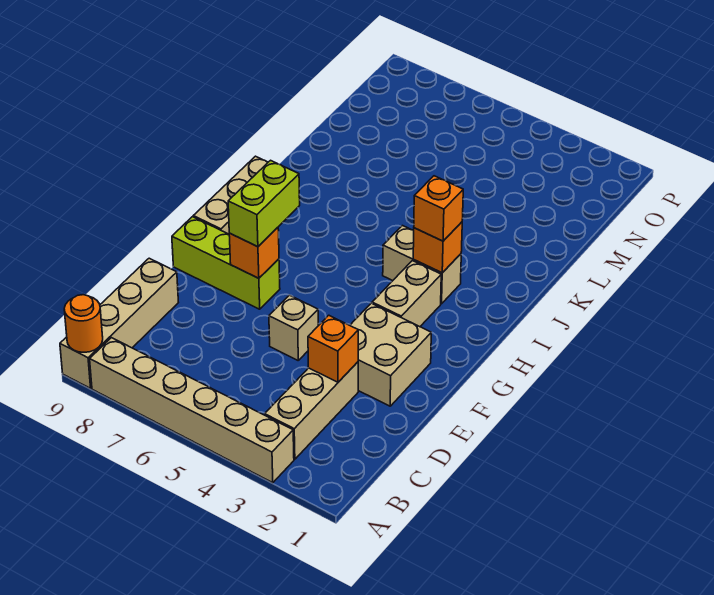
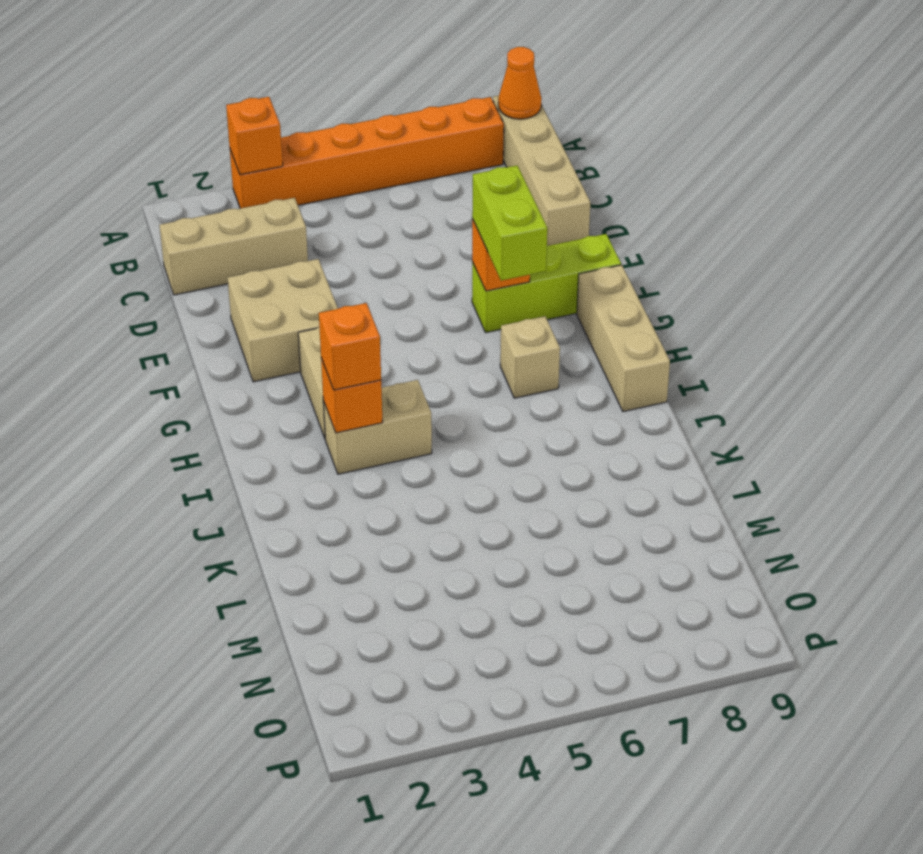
tan 1x6 brick [90,338,294,483] -> orange 1x6 brick [230,97,504,208]
orange 1x1 round brick [64,295,103,352] -> orange 1x1 cone [498,47,542,119]
tan 1x3 brick [265,362,358,459] -> tan 1x3 brick turned to [160,198,308,295]
orange 1x1 brick [308,315,358,382] -> orange 1x1 brick moved to [226,97,283,175]
tan 1x1 brick [269,295,318,360] -> tan 1x1 brick moved to [500,316,560,398]

